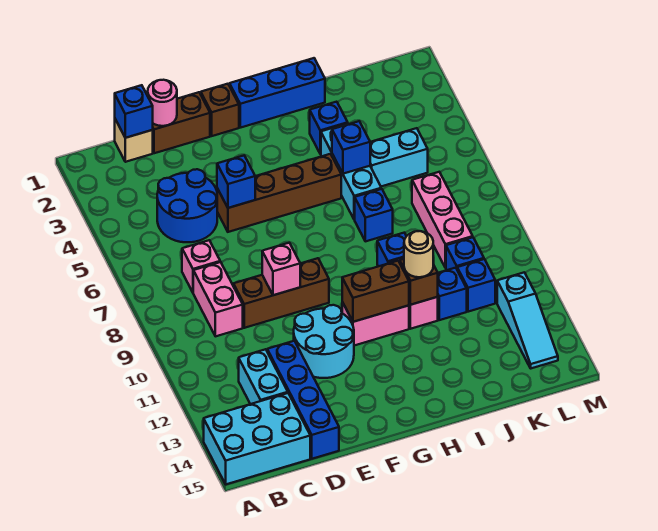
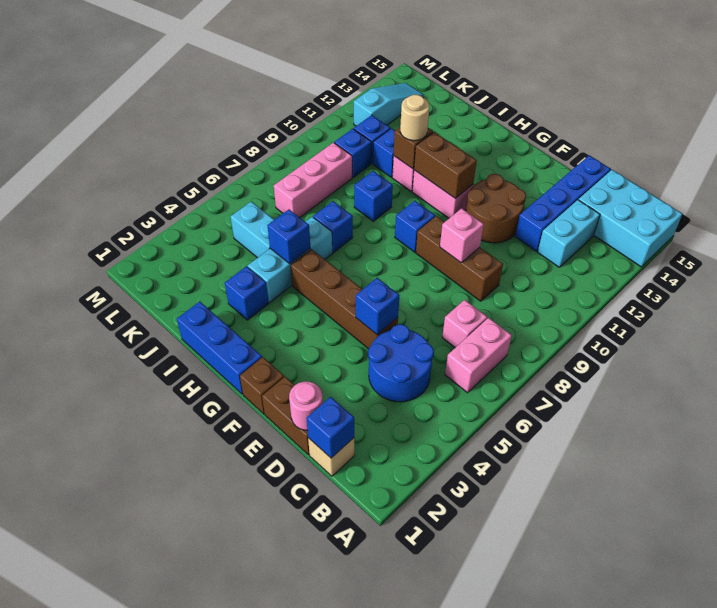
pink 1x2 brick [193,262,243,336] -> pink 1x2 brick moved to [445,318,512,393]
cyan 2x2 round brick [294,305,354,378] -> brown 2x2 round brick [466,174,526,243]
none -> blue 1x1 brick [395,201,435,252]

